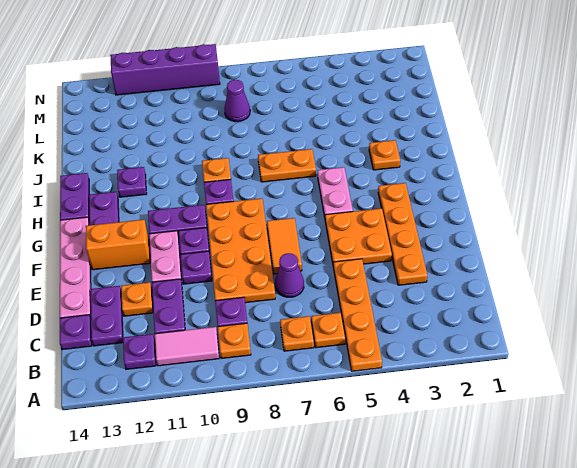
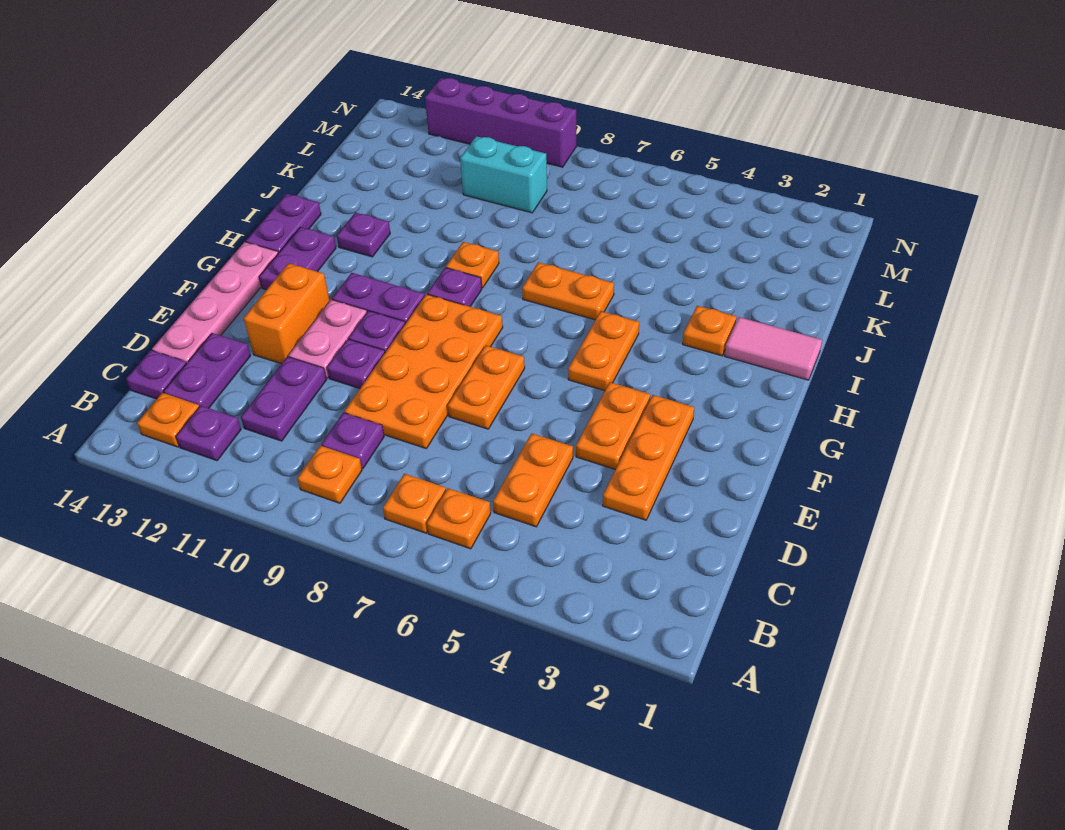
orange 1x4 plate [334,259,382,371] -> orange 1x2 plate [493,433,573,527]
pink 1x2 tile [155,327,219,366] -> pink 1x2 tile moved to [725,317,822,380]
orange 1x4 plate [378,183,427,285] -> orange 1x3 plate [603,395,694,520]
purple 1x1 cone [275,253,304,297] -> none
orange 1x1 plate [121,282,153,316] -> orange 1x1 plate moved to [137,393,199,447]
orange 2x2 plate [325,208,392,267] -> orange 1x2 plate [576,382,651,469]
orange 1x2 tile [267,218,302,274] -> orange 1x2 plate [448,345,525,429]
orange 1x2 brick [86,220,150,270] -> orange 1x2 brick turned to [244,263,330,364]
pink 1x2 plate [318,167,353,217] -> orange 1x2 plate [568,311,639,391]
purple 1x1 cone [224,80,250,122] -> none
none -> cyan 1x2 brick [460,136,547,213]

